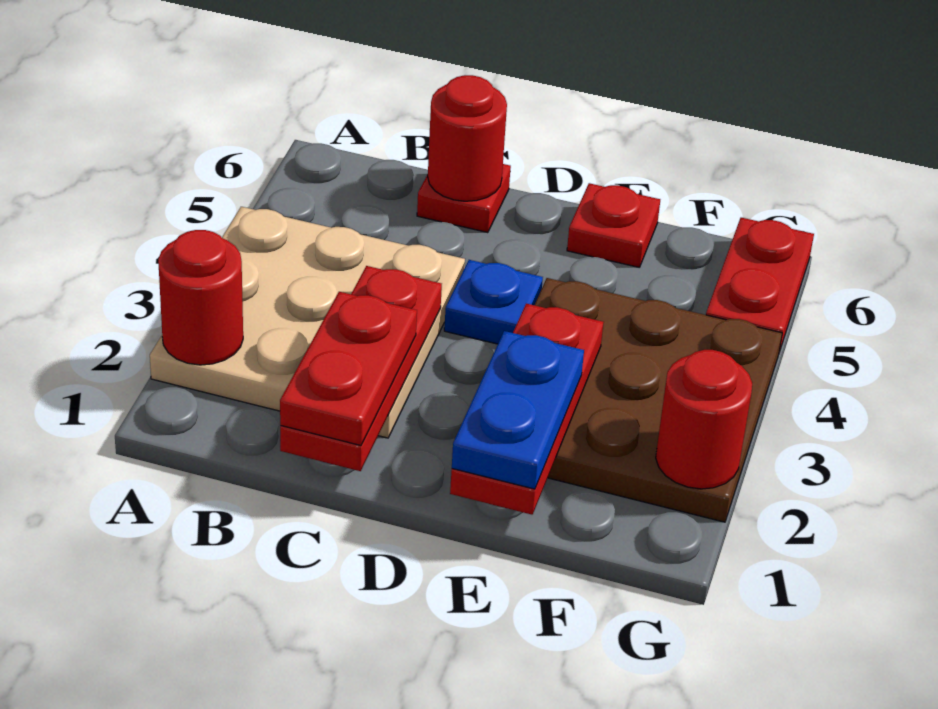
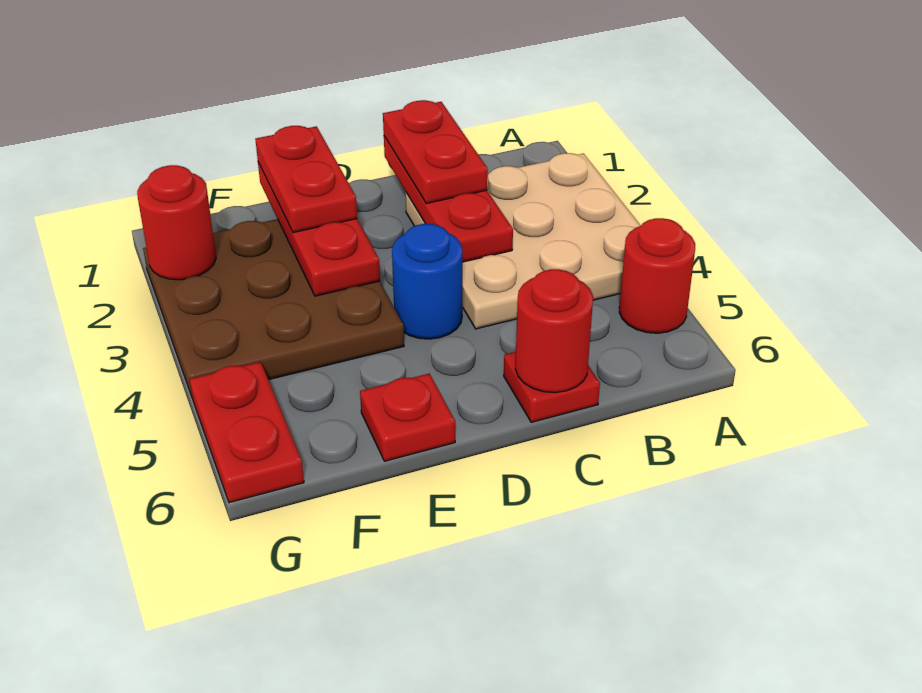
red 1x1 round brick [158,230,243,365] -> red 1x1 round brick moved to [619,218,695,333]
blue 1x1 plate [444,260,543,344] -> blue 1x1 round brick [392,224,462,339]
blue 1x2 plate [452,331,584,489] -> red 1x2 plate [255,126,357,233]

